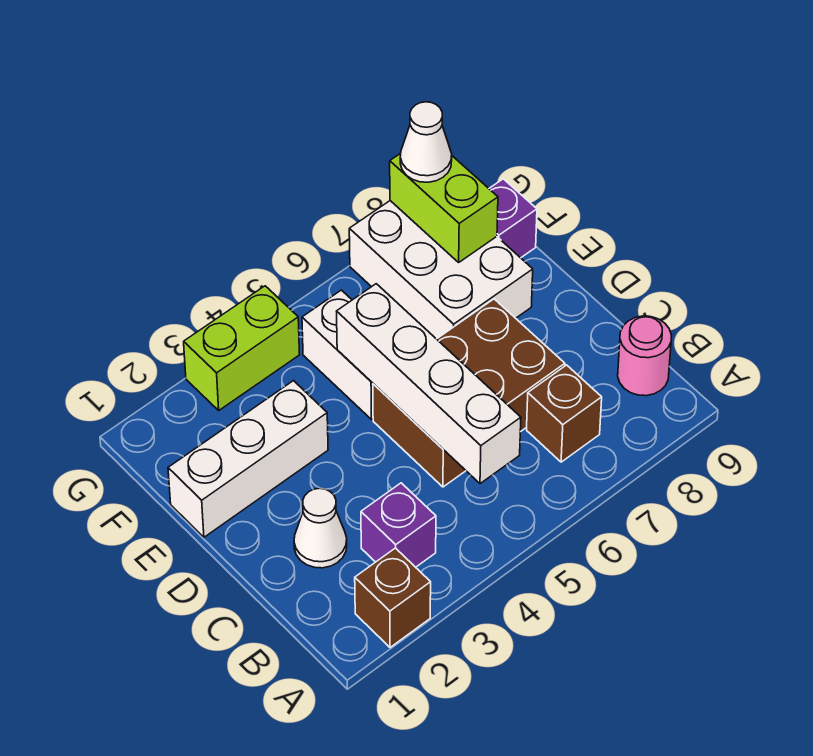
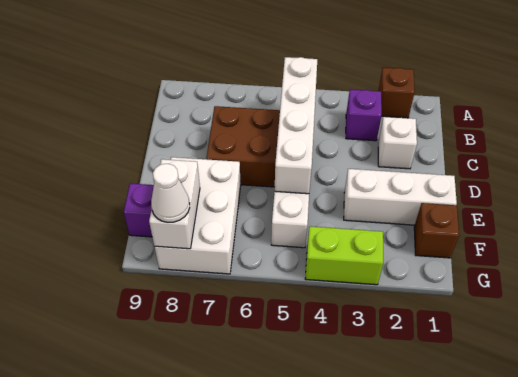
brown 1x1 brick [527,365,602,462] -> brown 1x1 brick moved to [414,203,459,258]
pink 1x1 round brick [618,316,671,396] -> none
white 1x1 cone [294,488,347,568] -> white 1x1 brick [378,117,417,169]
lime 1x2 brick [390,153,498,262] -> white 1x2 brick [149,159,200,249]

